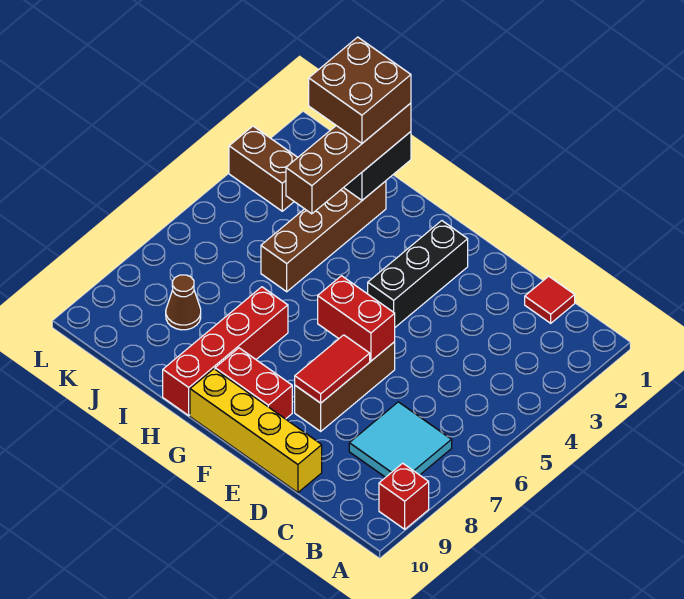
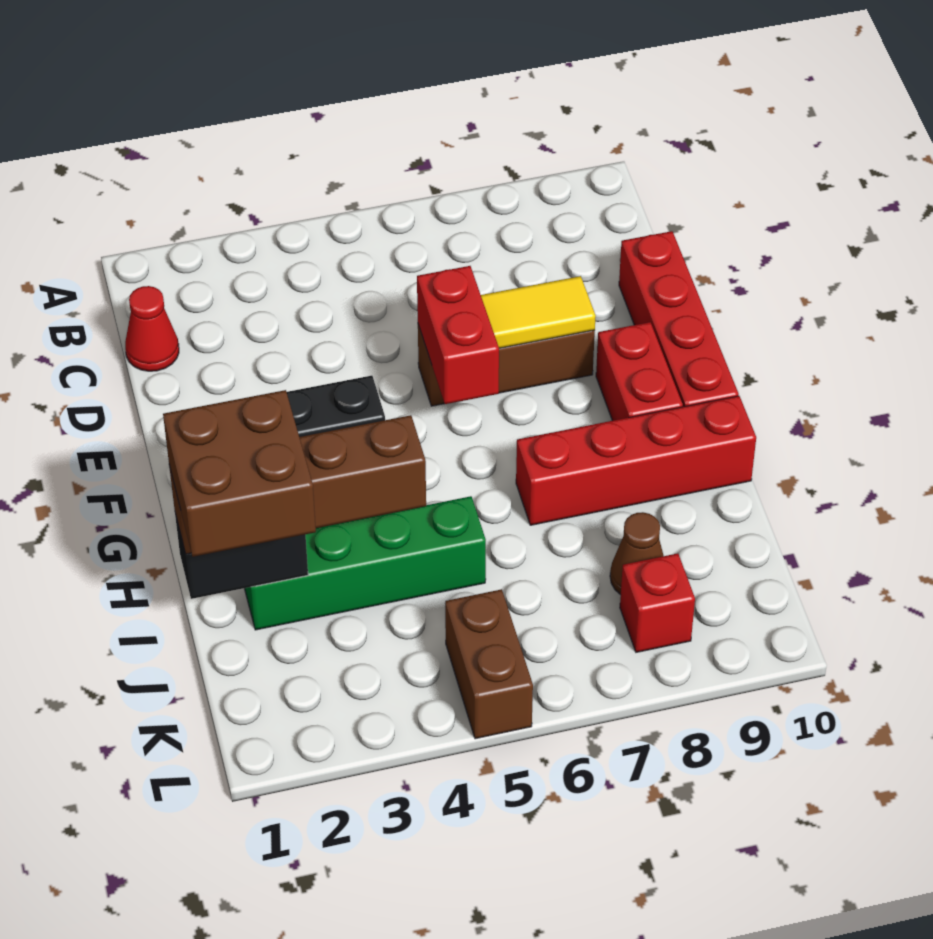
red 1x1 brick [379,463,429,529] -> red 1x1 brick moved to [620,553,695,652]
cyan 2x2 tile [349,402,452,477] -> none
red 1x1 tile [525,276,575,323] -> red 1x1 cone [125,286,179,371]
yellow 1x4 brick [190,369,322,493] -> red 1x4 brick [619,231,739,407]
red 1x2 tile [295,335,370,403] -> yellow 1x2 tile [481,276,596,348]
brown 1x4 brick [261,181,386,292] -> green 1x4 brick [244,496,486,630]
brown 1x2 brick [229,126,298,211] -> brown 1x2 brick moved to [445,589,533,739]

